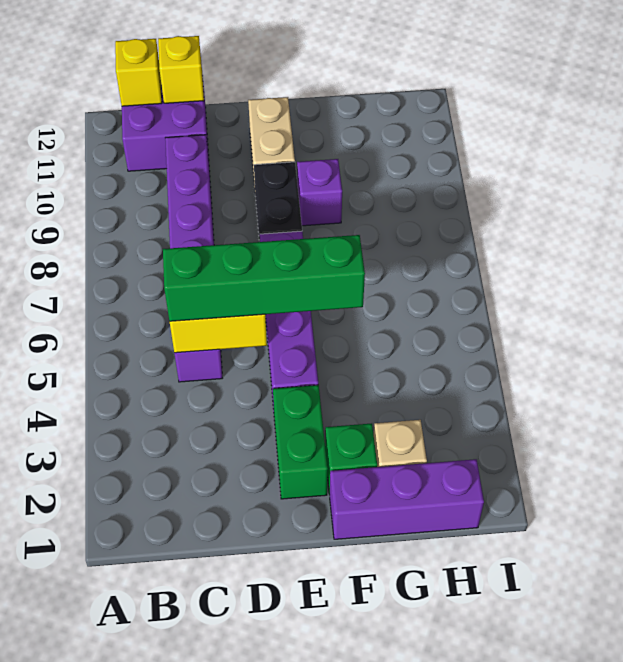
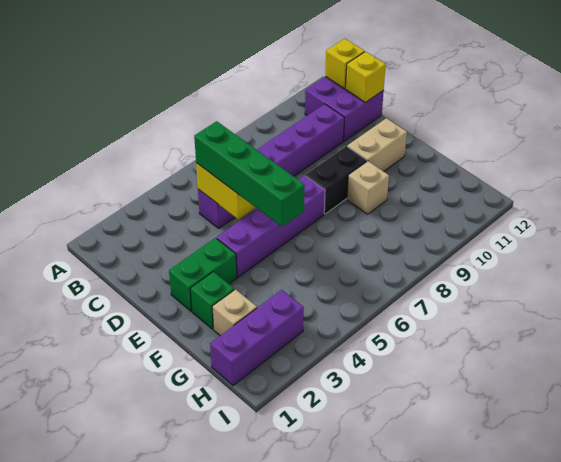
purple 1x3 brick [330,459,484,539] -> purple 1x3 brick turned to [210,290,304,386]
purple 1x1 brick [297,159,342,226] -> tan 1x1 brick [347,161,389,214]

